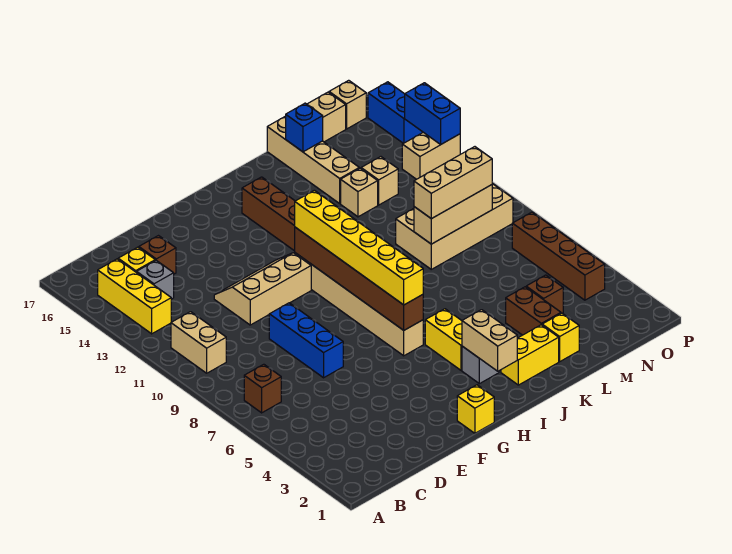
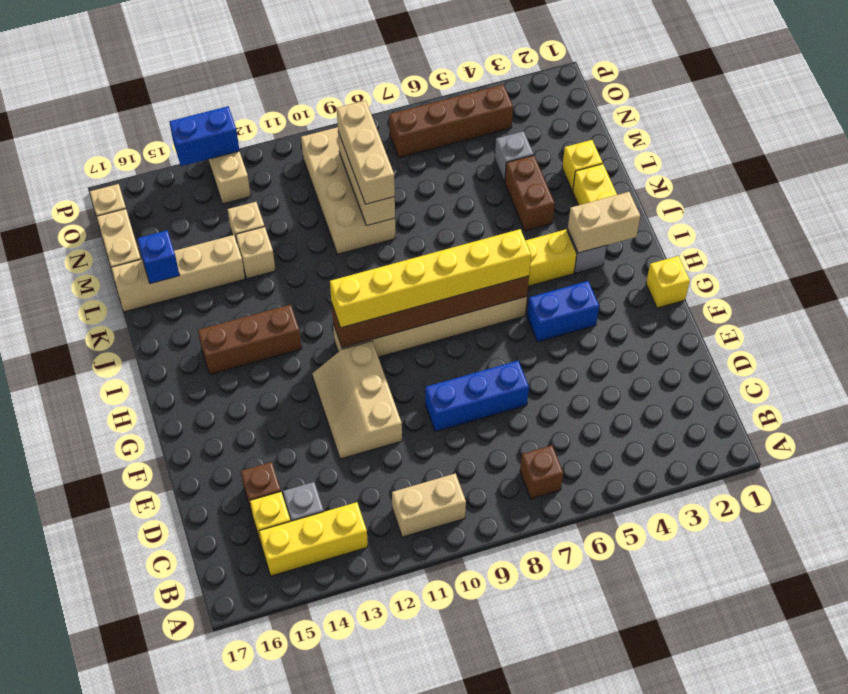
brown 1x2 brick [506,287,561,335] -> brown 1x2 brick turned to [505,155,555,231]
brown 1x1 brick [526,275,563,313] -> grey 1x1 brick [495,131,534,182]
blue 1x2 brick [368,82,423,144] -> blue 1x2 brick moved to [527,281,599,342]

